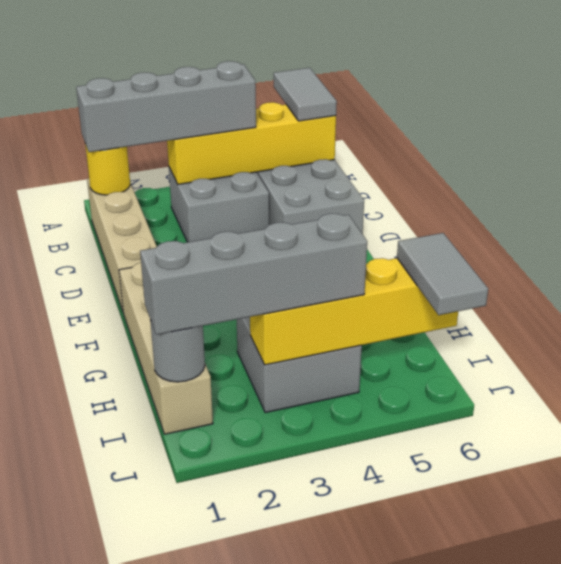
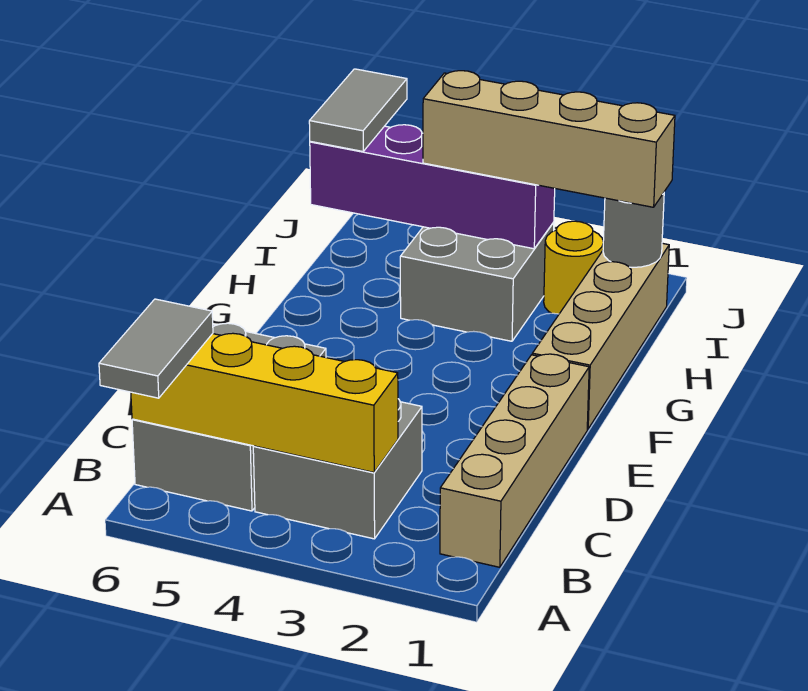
yellow 1x1 round brick [85,144,130,195] -> yellow 1x1 round brick moved to [544,221,603,314]
grey 1x4 brick [76,61,256,152] -> none
grey 1x4 brick [140,214,367,335] -> tan 1x4 brick [423,71,675,207]
yellow 1x4 brick [250,258,458,365] -> purple 1x4 brick [310,125,555,249]

